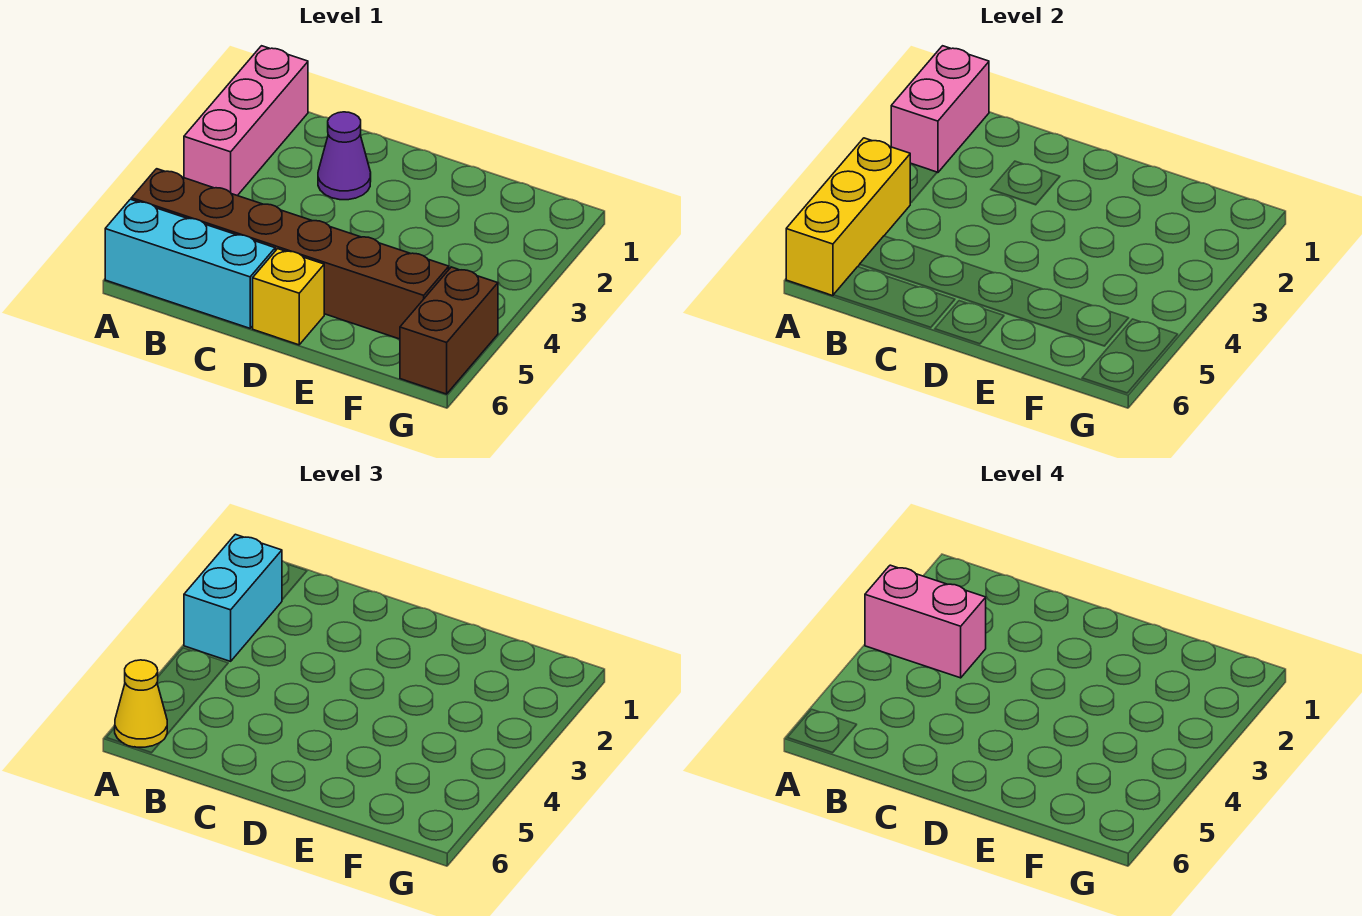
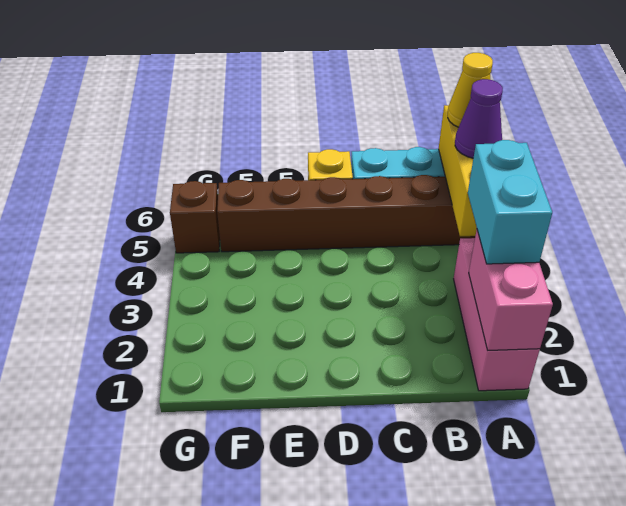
pink 1x2 brick [865,565,986,678] -> none
purple 1x1 cone [318,112,371,200] -> purple 1x1 cone moved to [455,79,503,158]
brown 1x2 brick [400,267,498,394] -> brown 1x1 brick [170,181,220,253]

